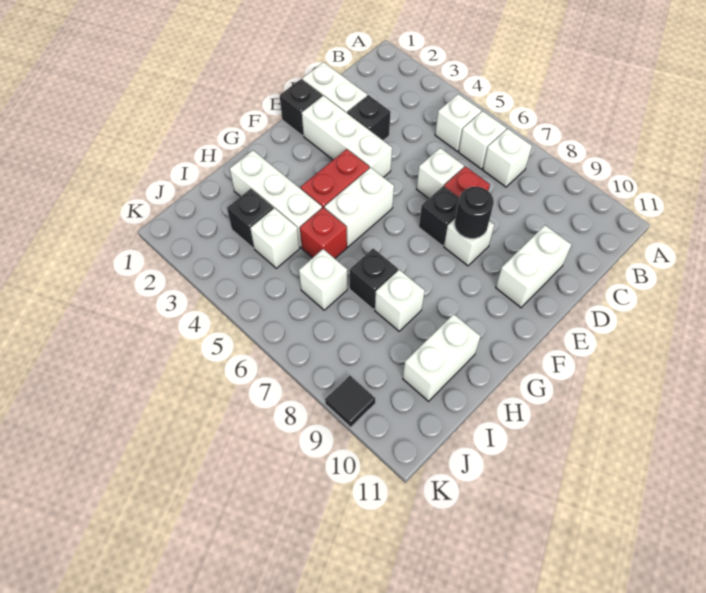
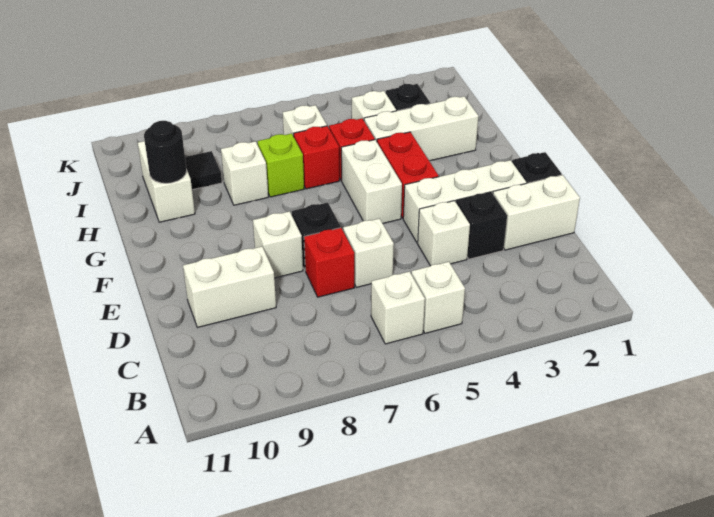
white 1x1 brick [483,129,532,187] -> white 1x1 brick moved to [418,201,470,266]
white 1x2 brick [496,225,572,308] -> white 1x2 brick turned to [183,246,276,327]
black 1x1 round brick [455,187,494,239] -> black 1x1 round brick moved to [144,121,187,183]
none -> red 1x1 brick [294,126,339,189]
black 1x1 brick [350,248,398,310] -> lime 1x1 brick [258,134,304,197]
black 1x1 tile [325,376,375,427] -> black 1x1 tile moved to [185,151,222,190]

